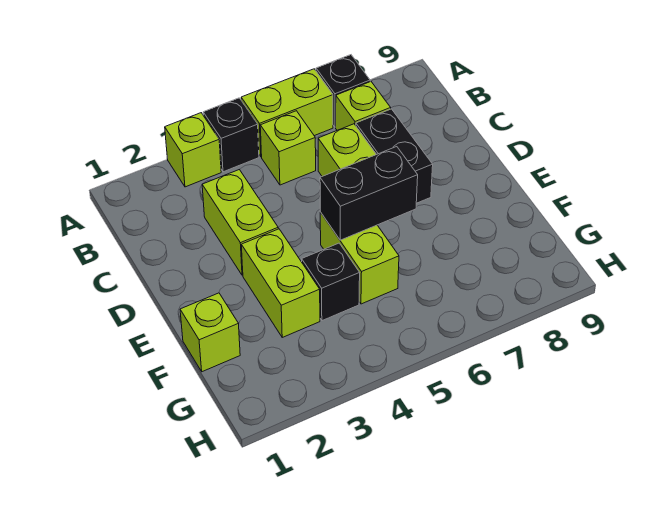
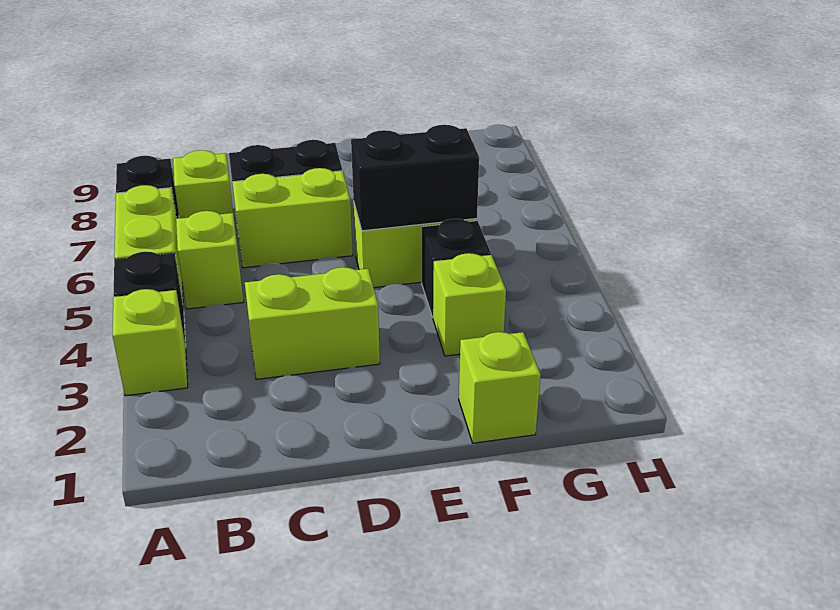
lime 1x2 brick [241,229,320,337] -> lime 1x1 brick [433,253,506,356]
black 1x2 brick [320,147,418,240] -> black 1x2 brick turned to [351,125,479,231]

